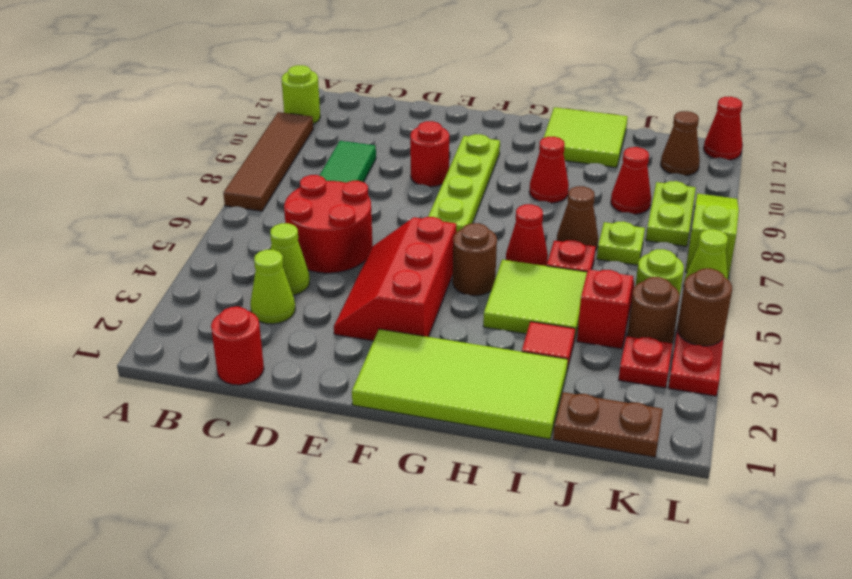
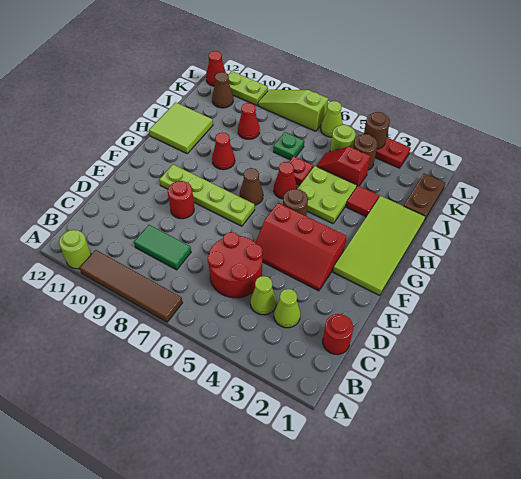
lime 2x2 tile [483,260,587,341] -> lime 2x2 plate [298,166,357,224]
brown 1x1 cone [557,186,598,251] -> brown 1x1 cone moved to [240,168,263,205]
lime 1x1 plate [597,222,645,265] -> green 1x1 plate [273,132,304,160]
red 1x1 plate [619,336,672,388] -> none
lime 1x2 plate [646,181,696,246] -> lime 1x2 plate moved to [228,71,268,106]

